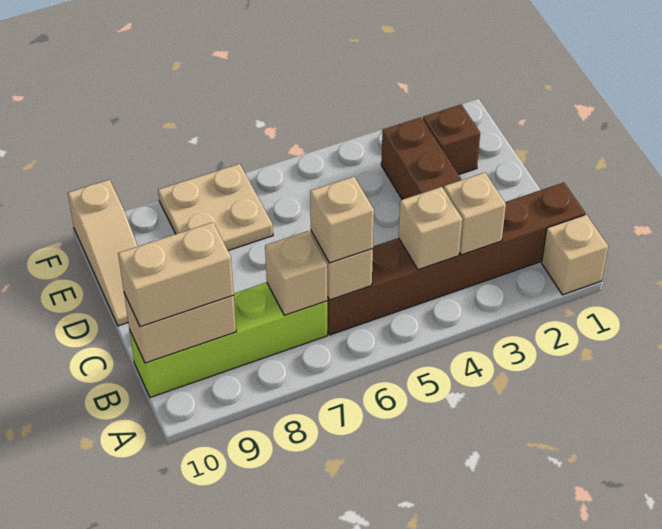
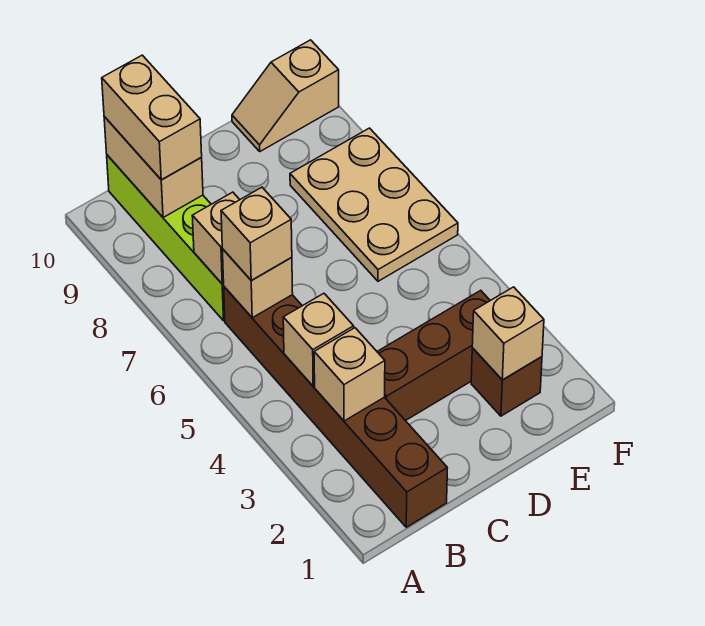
tan 1x1 brick [542,215,608,295] -> tan 1x1 brick moved to [472,287,544,380]
tan 1x3 slope [68,180,138,326] -> tan 1x2 slope [232,40,339,151]
tan 2x2 plate [158,164,273,250] -> tan 2x3 plate [290,128,458,281]

